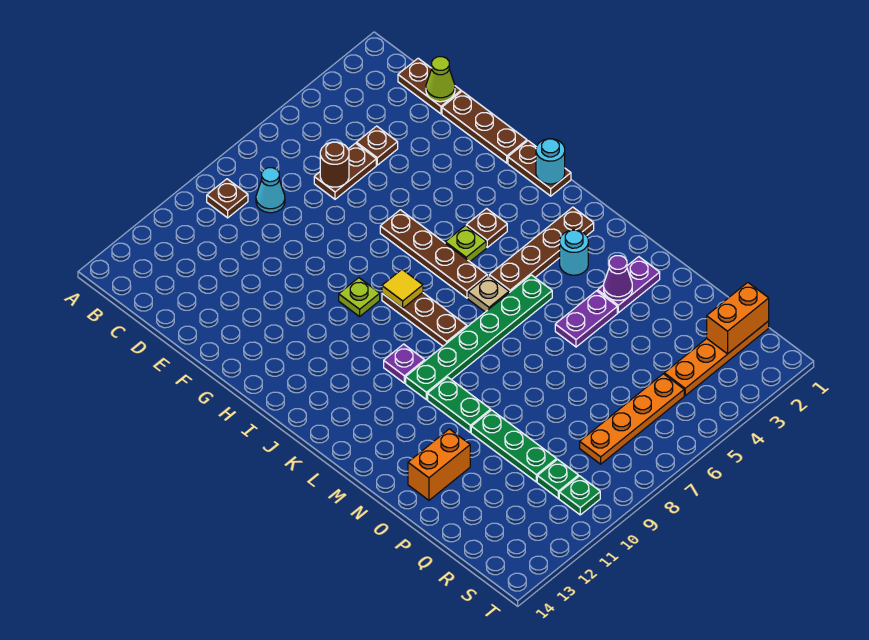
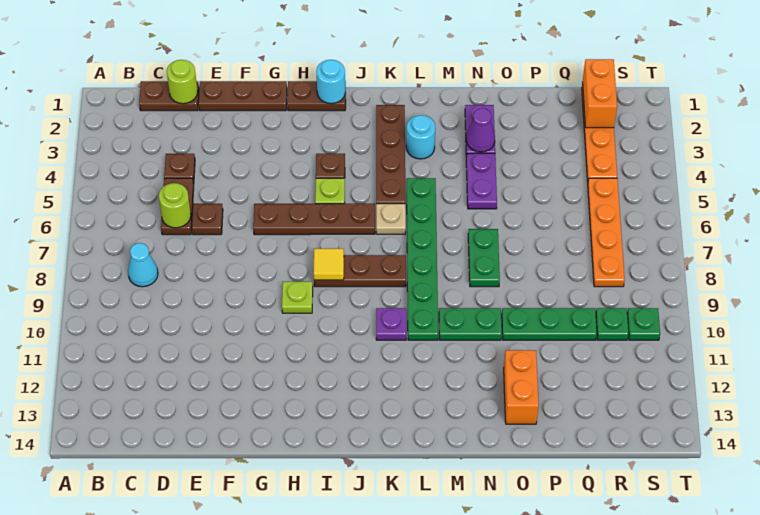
brown 1x1 plate [207,179,248,218] -> brown 1x1 plate moved to [192,204,223,235]
lime 1x1 cone [426,57,455,102] -> lime 1x1 round brick [167,60,198,104]
brown 1x1 round brick [320,142,349,187] -> lime 1x1 round brick [159,183,191,228]
none -> green 1x2 plate [468,229,500,287]

